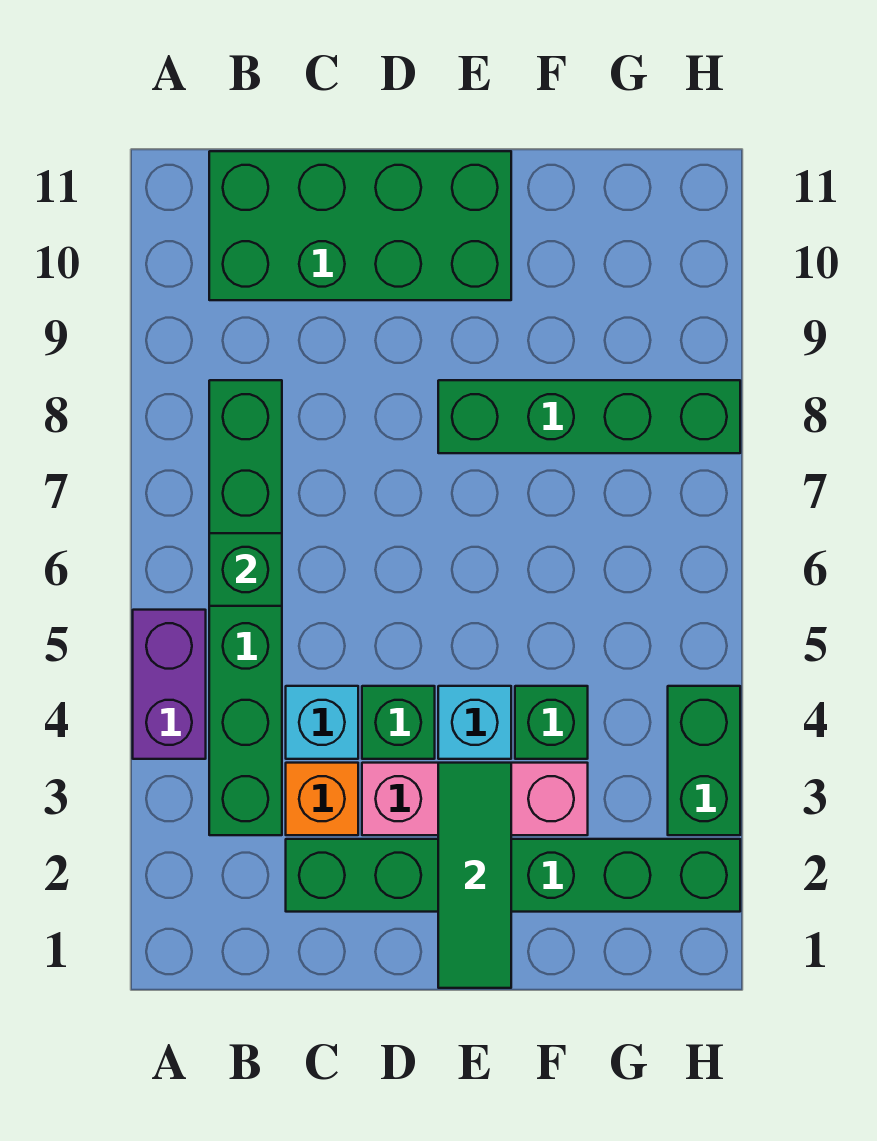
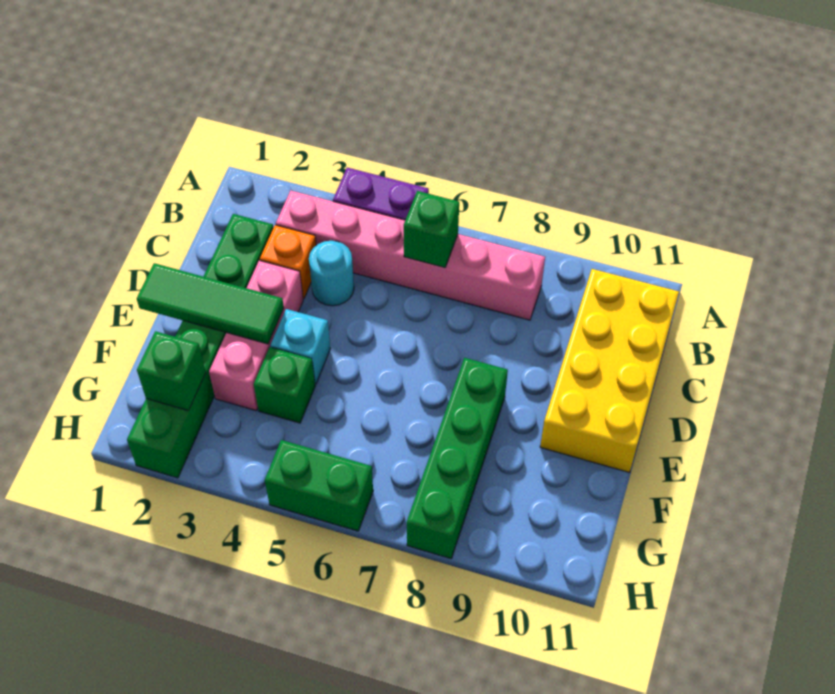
green 1x6 brick [209,380,282,835] -> pink 1x6 brick [276,191,545,320]
green 2x4 brick [209,151,511,300] -> yellow 2x4 brick [540,269,679,472]
cyan 1x1 brick [286,686,358,759] -> cyan 1x1 round brick [309,241,354,306]
green 1x1 brick [362,686,435,759] -> green 1x1 brick moved to [137,331,206,411]
green 1x2 brick [668,686,740,835] -> green 1x2 brick moved to [265,440,373,531]

